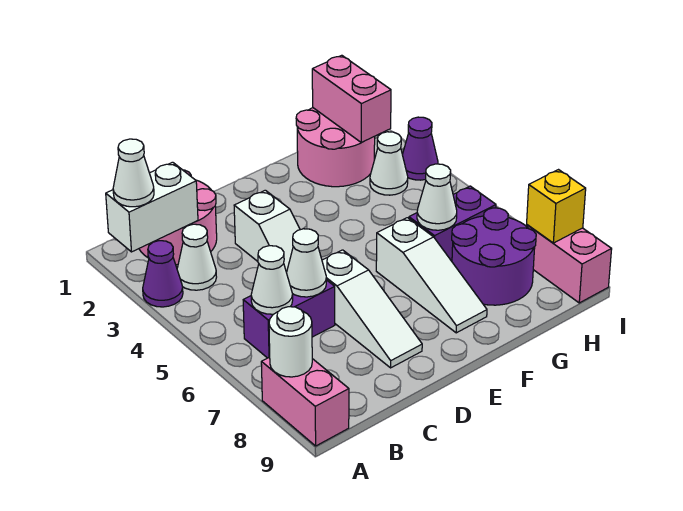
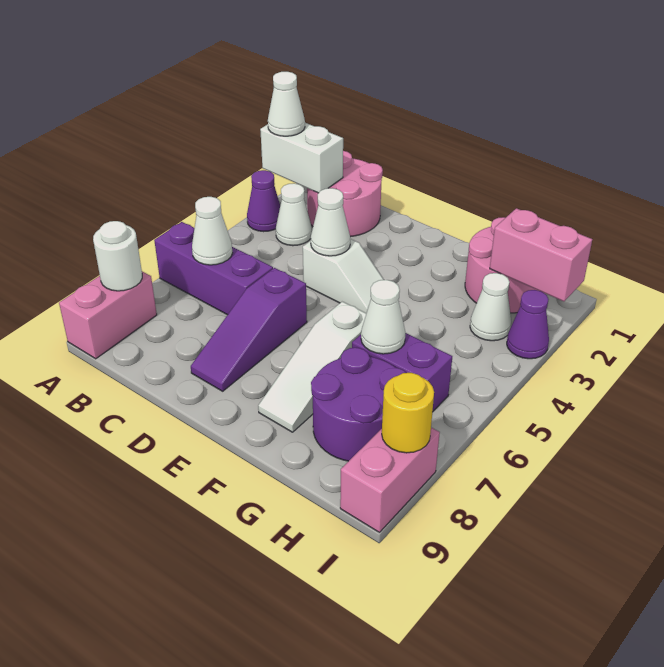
purple 1x2 brick [243,280,335,358] -> purple 1x3 brick [154,222,273,315]
white 1x1 cone [287,229,326,297] -> white 1x1 cone moved to [311,188,350,256]
white 1x2 slope [234,190,300,273] -> white 1x2 slope turned to [303,239,384,313]
white 1x3 slope [322,250,422,368] -> purple 1x3 slope [191,268,307,391]
pink 1x2 brick [312,55,391,143] -> pink 1x2 brick turned to [490,208,592,301]
yellow 1x1 brick [527,170,586,243] -> yellow 1x1 round brick [382,373,434,453]

